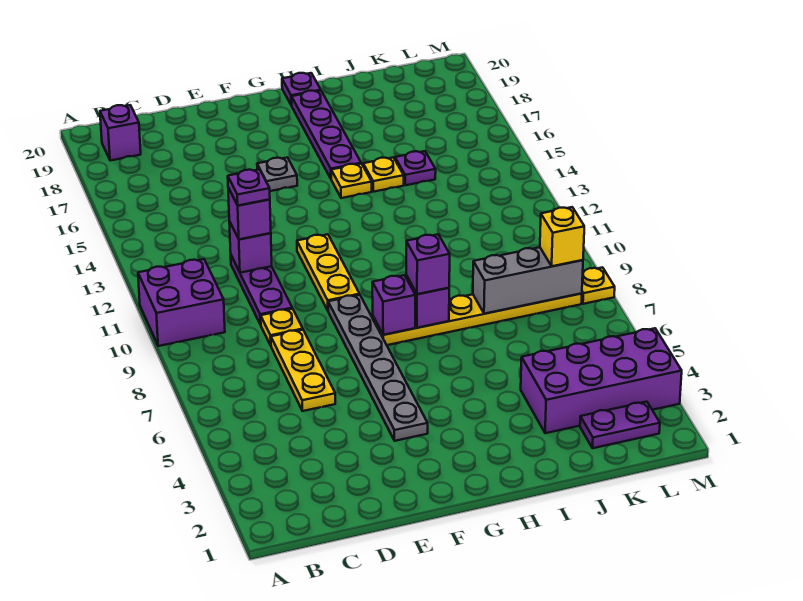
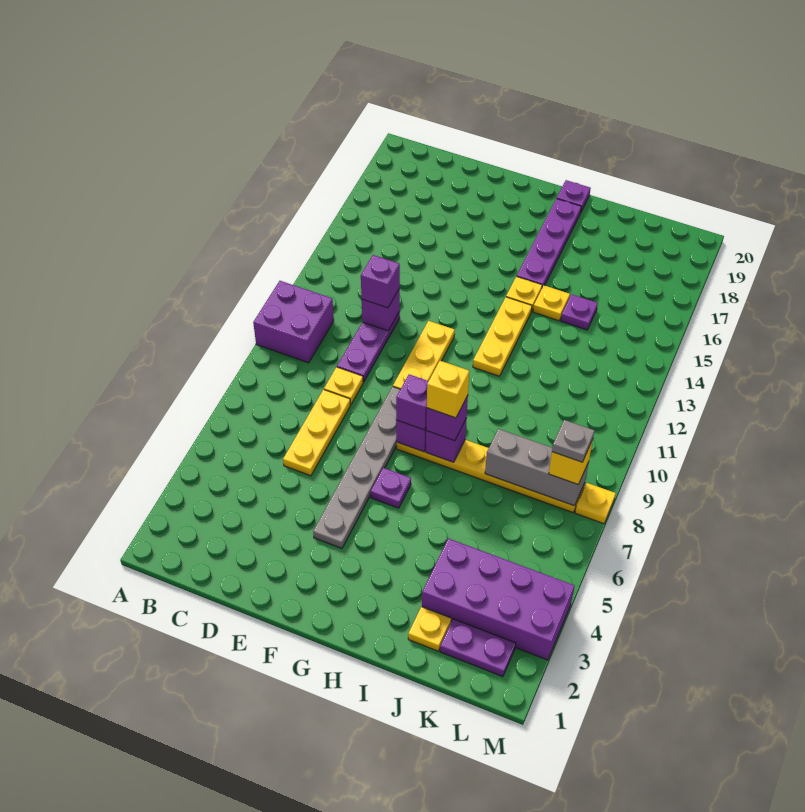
purple 1x1 brick [100,105,141,161] -> purple 1x1 brick moved to [396,374,429,430]
purple 1x1 plate [228,169,270,206] -> purple 1x1 plate moved to [371,468,411,508]
grey 1x1 plate [257,158,297,191] -> grey 1x1 plate moved to [552,420,595,462]
none -> yellow 1x1 brick [427,361,469,418]
none -> yellow 1x3 plate [473,297,532,376]
none -> yellow 1x1 plate [408,607,451,651]

